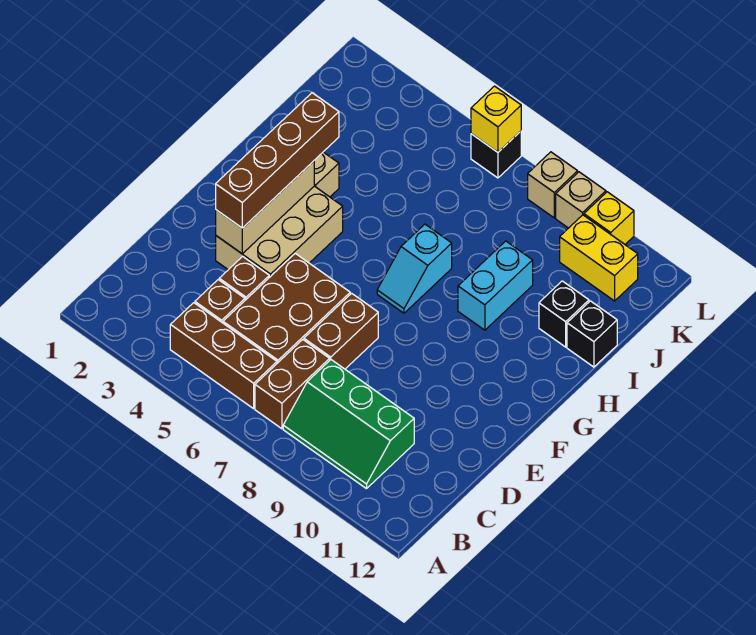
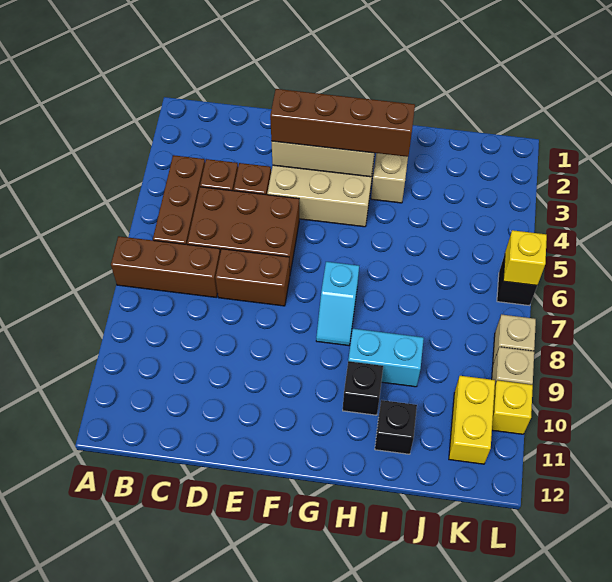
brown 1x2 brick [255,340,330,429] -> brown 1x3 brick [111,236,220,297]
green 2x3 slope [283,360,414,489] -> none
cyan 1x2 slope [377,224,452,313] -> cyan 1x2 slope turned to [316,262,359,346]
black 1x1 brick [567,301,617,367] -> black 1x1 brick moved to [343,361,383,415]

